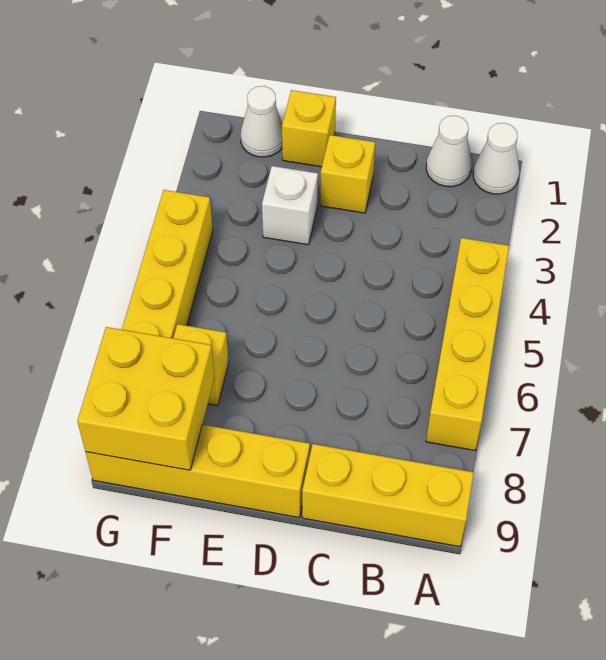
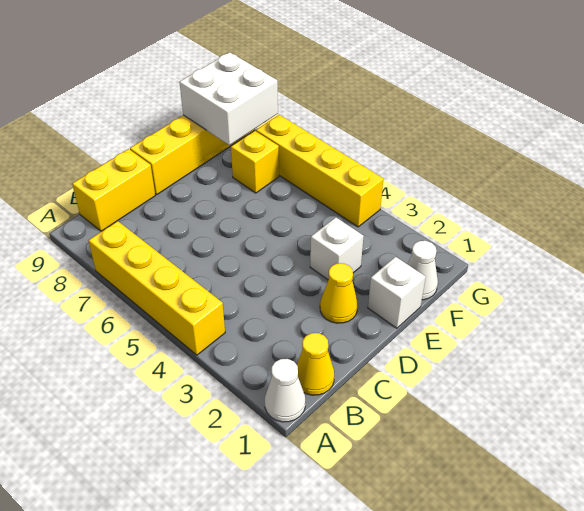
yellow 1x3 brick [302,444,474,547] -> yellow 1x2 brick [72,149,155,231]
white 1x1 cone [426,116,472,187] -> yellow 1x1 cone [297,333,334,395]
yellow 1x1 brick [320,135,375,213] -> yellow 1x1 cone [320,263,358,323]
yellow 1x1 brick [282,90,336,167] -> white 1x1 brick [368,257,426,328]
yellow 2x2 brick [77,327,214,470] -> white 2x2 brick [180,52,278,145]

